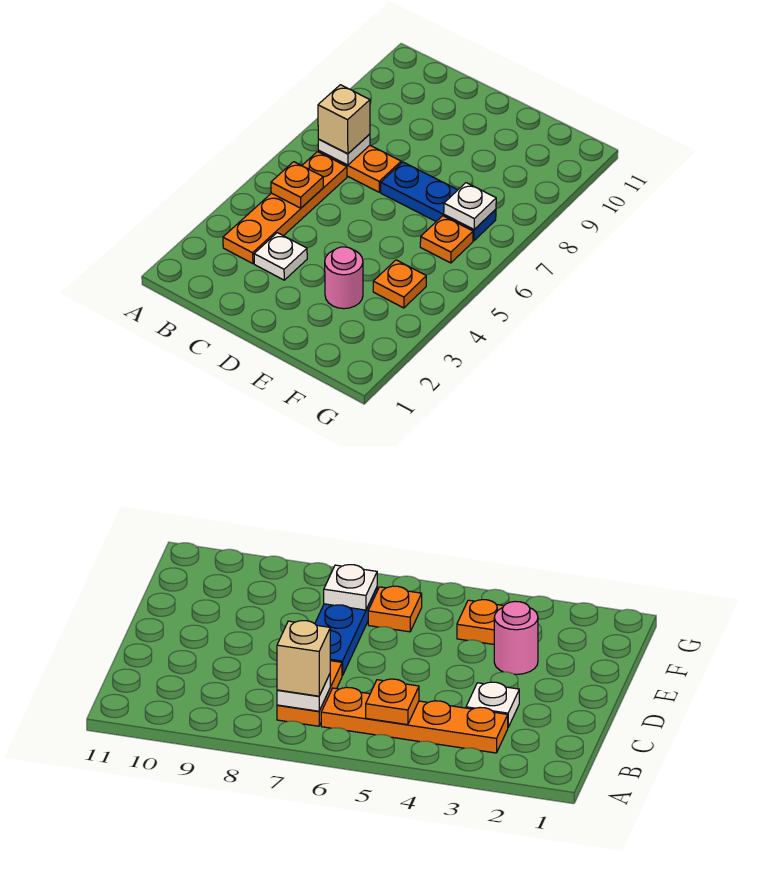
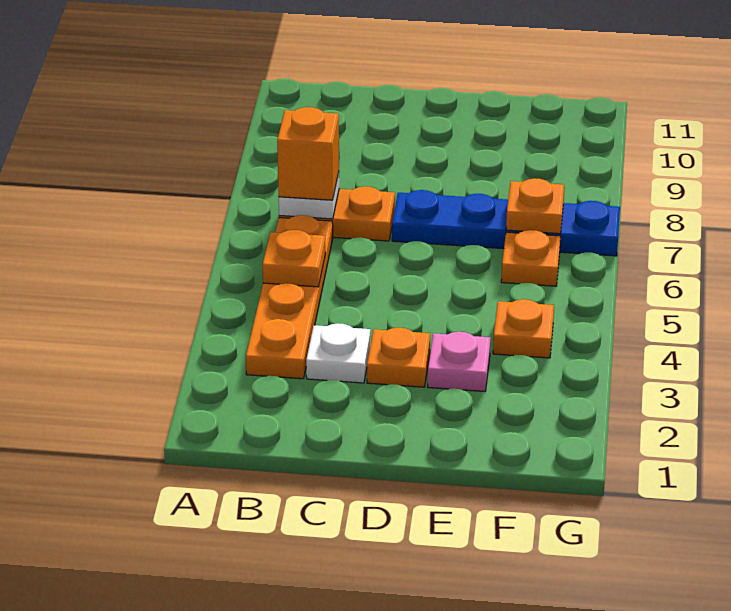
tan 1x1 brick [318,85,370,154] -> orange 1x1 brick [277,107,339,200]
none -> orange 1x1 plate [367,328,430,387]
blue 1x3 plate [381,162,496,241] -> blue 1x4 plate [392,190,620,256]
pink 1x1 round brick [325,247,363,309] -> pink 1x1 plate [428,332,490,392]
white 1x1 plate [444,183,496,230] -> orange 1x1 plate [506,178,564,234]

